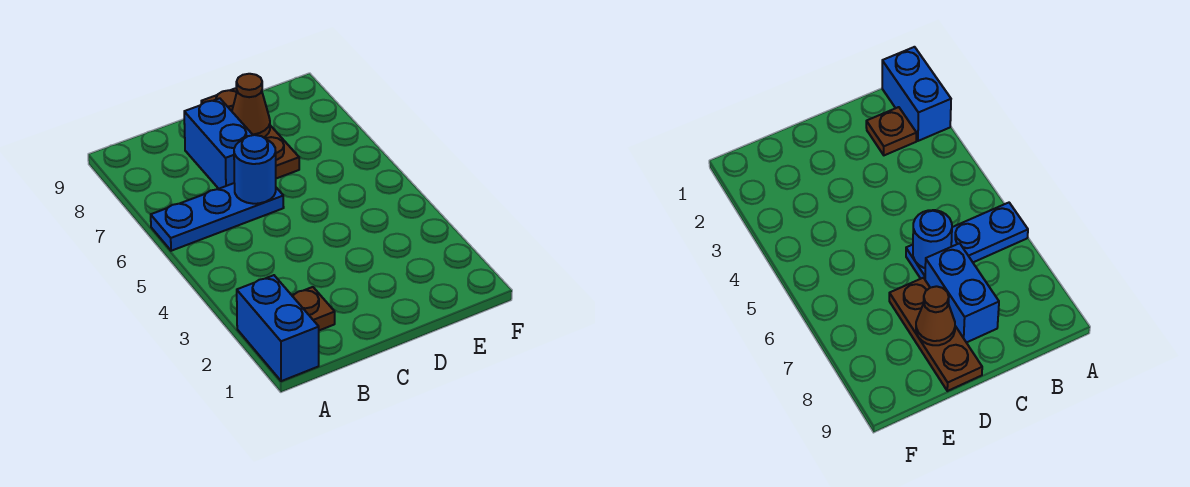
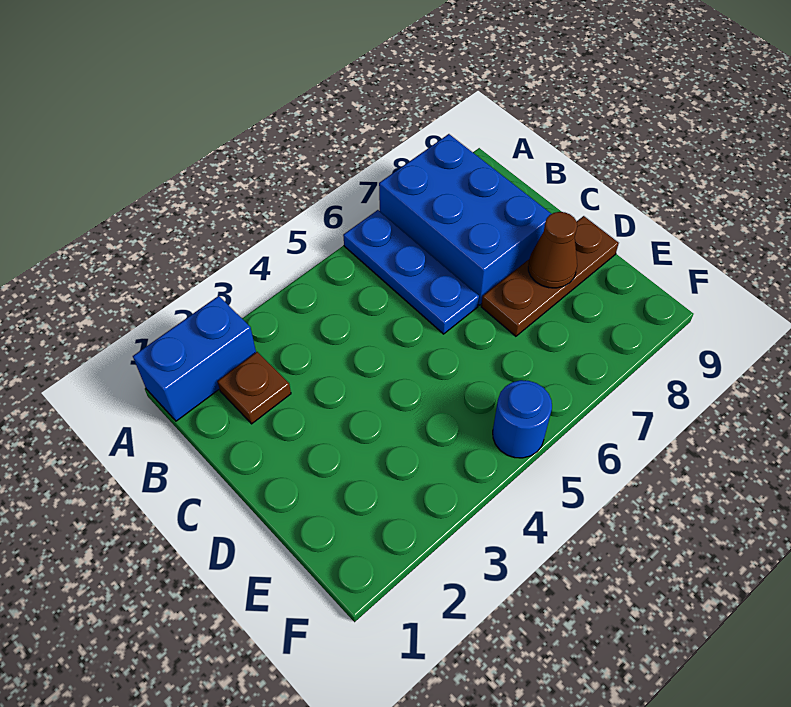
blue 1x1 round brick [234,135,276,204] -> blue 1x1 round brick moved to [493,380,552,458]
blue 1x2 brick [184,98,253,189] -> blue 2x3 brick [379,134,551,305]

